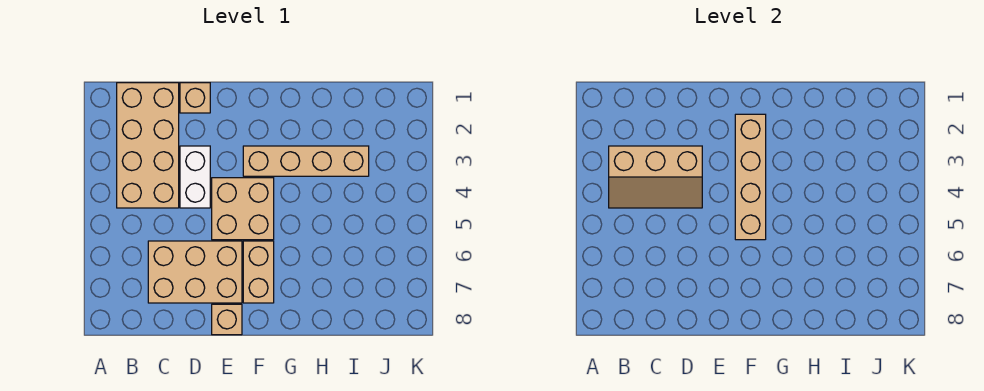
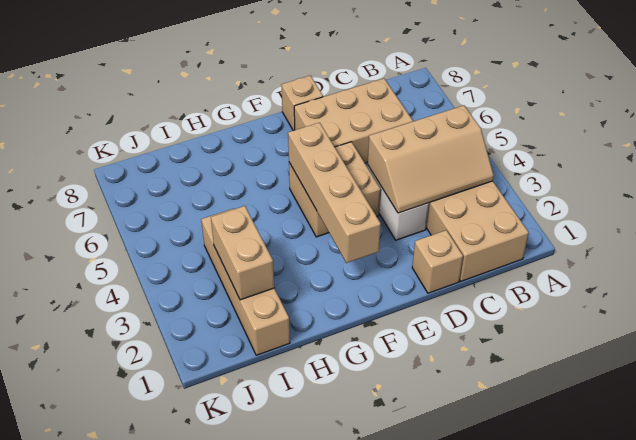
tan 2x3 slope [609,146,702,208] -> tan 2x3 slope turned to [368,105,494,213]
tan 1x4 brick [243,146,369,176] -> tan 1x4 brick turned to [201,209,290,355]
tan 1x2 brick [243,241,274,303] -> tan 1x2 brick moved to [211,206,274,300]

